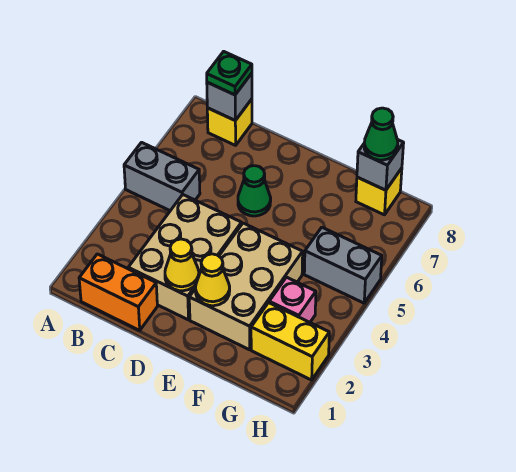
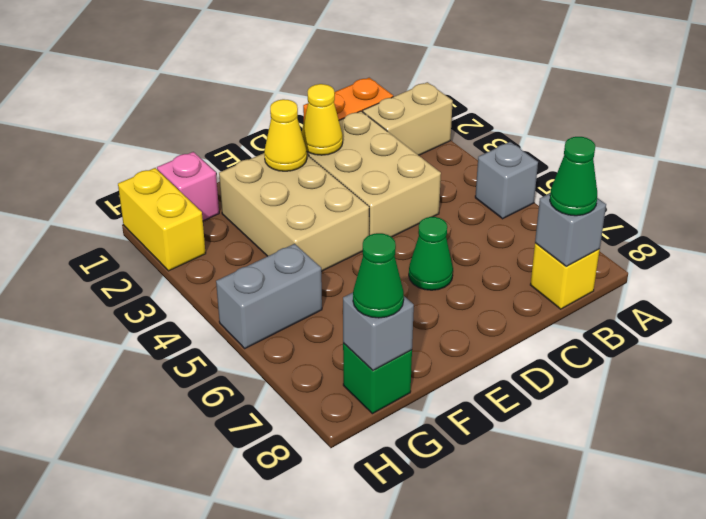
none -> tan 1x2 brick [363,82,453,155]
grey 1x2 brick [124,142,200,211] -> grey 1x1 brick [475,142,538,219]
green 1x1 plate [207,51,252,95] -> green 1x1 cone [550,137,597,216]
yellow 1x2 brick [251,303,329,380] -> yellow 1x2 brick turned to [118,168,206,271]
pink 1x1 brick [269,277,316,322] -> pink 1x1 brick moved to [157,152,219,221]
yellow 1x1 brick [356,168,402,215] -> green 1x1 brick [343,343,412,414]

